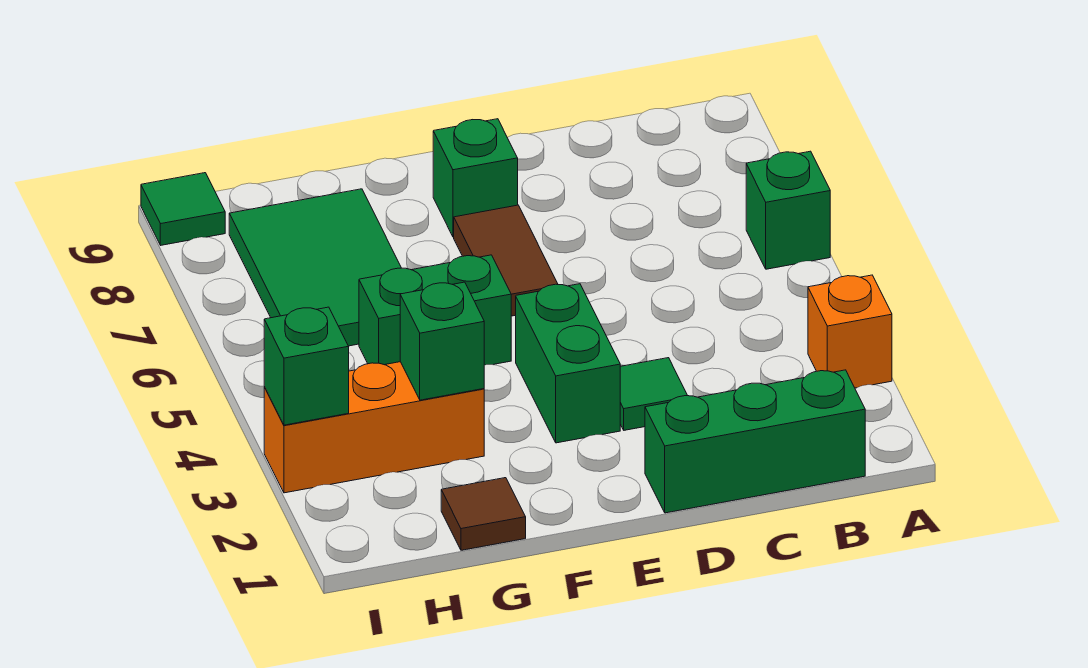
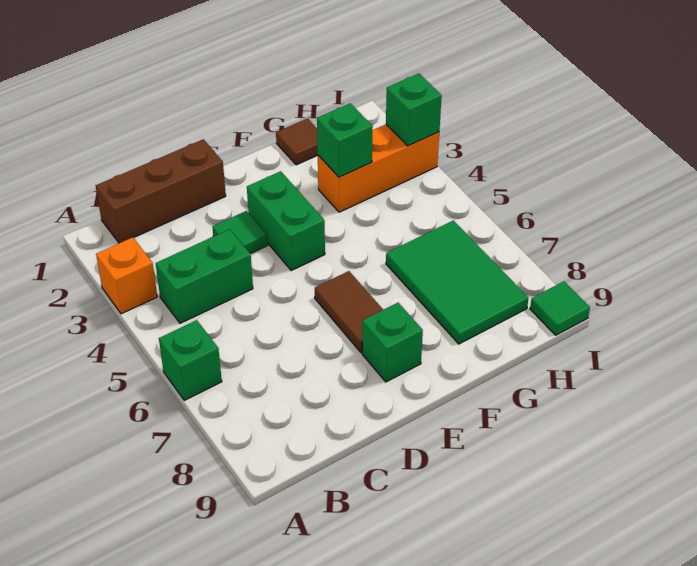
green 1x3 brick [645,370,865,513] -> brown 1x3 brick [96,139,226,243]
green 1x2 brick [359,255,511,365] -> green 1x2 brick moved to [156,229,253,323]

